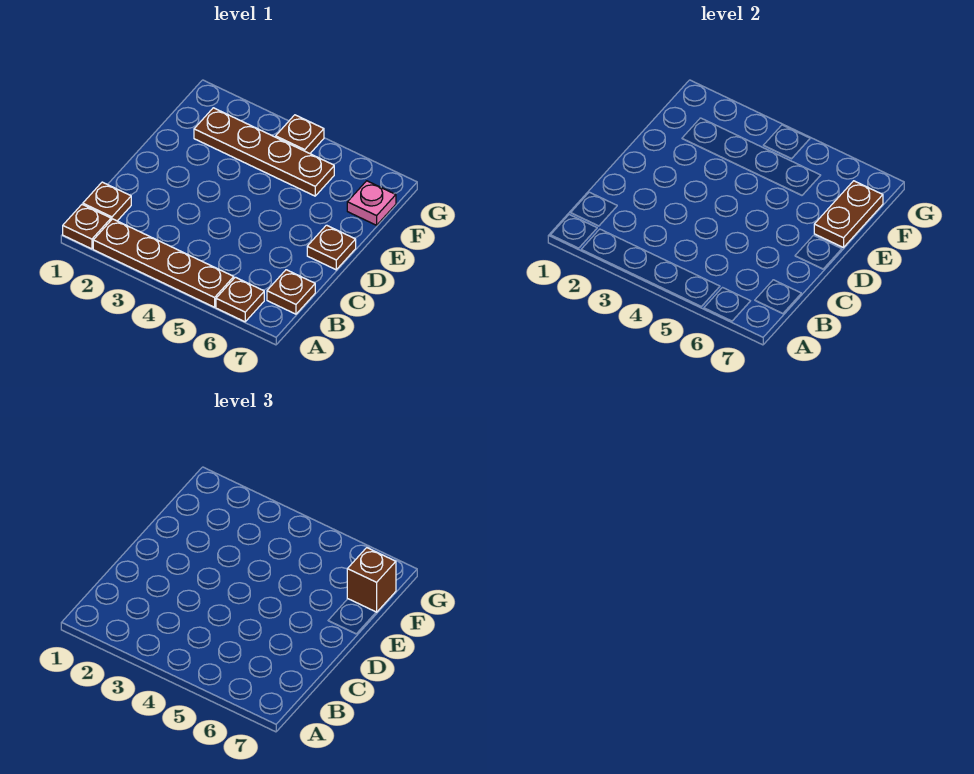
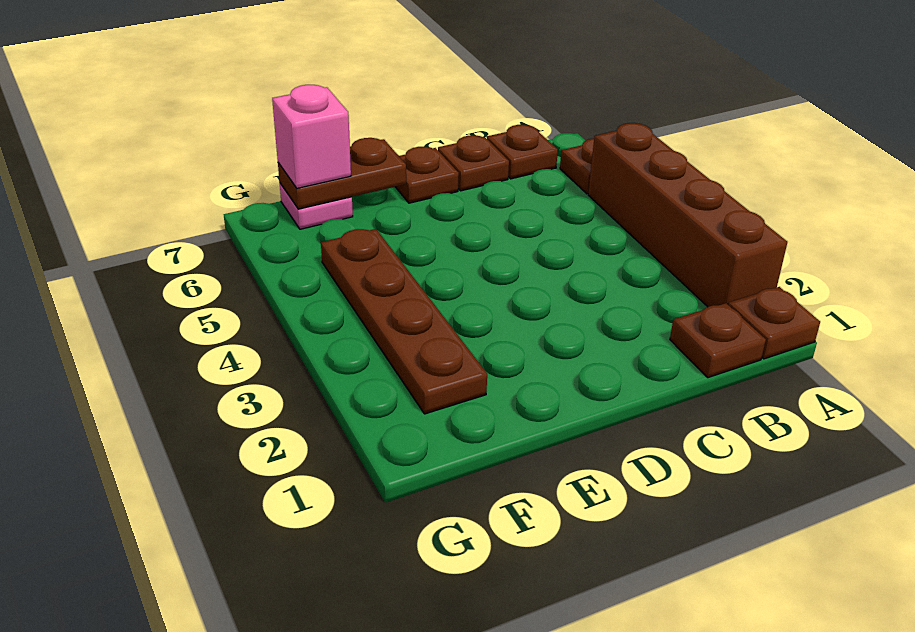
brown 1x4 plate [93,219,234,307] -> brown 1x4 brick [588,123,787,307]
brown 1x1 brick [347,548,396,612] -> pink 1x1 brick [272,85,351,188]
brown 1x1 plate [276,115,324,153] -> brown 1x1 plate moved to [438,135,509,191]

